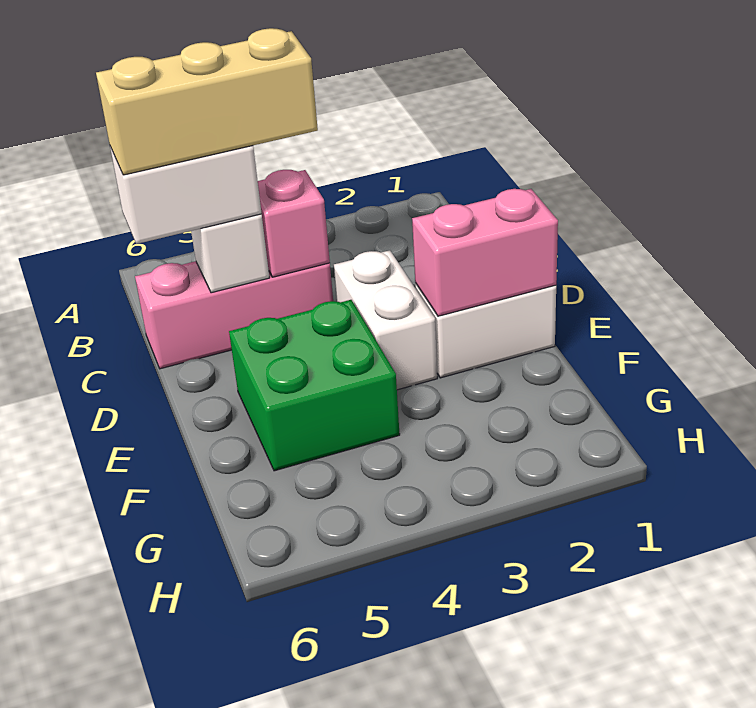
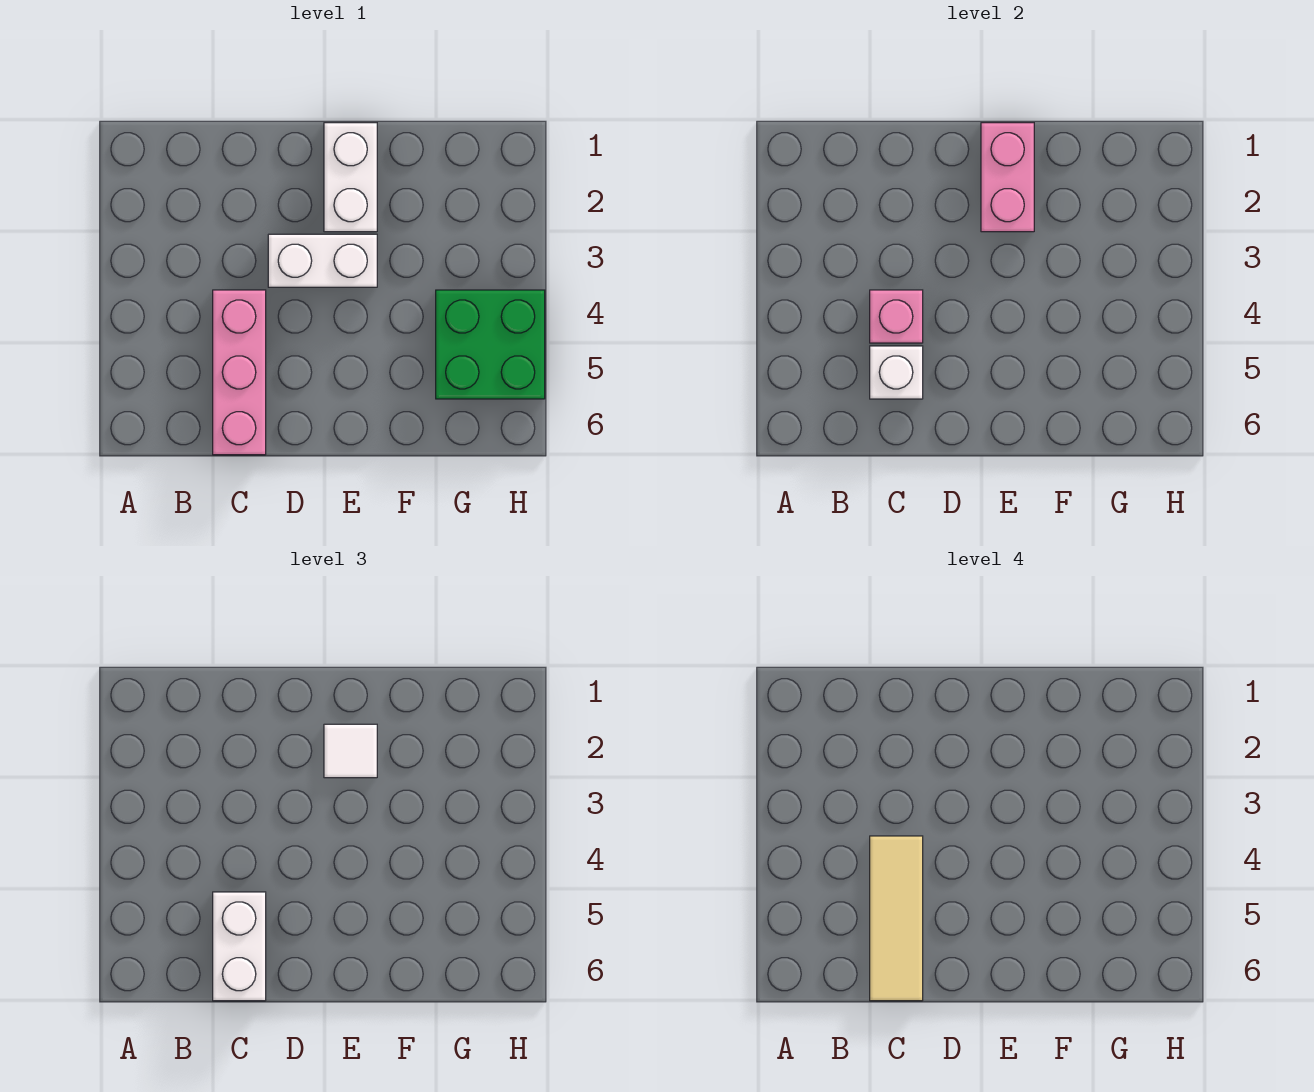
tan 1x3 brick [96,28,318,175] -> tan 1x3 tile [870,836,923,1001]
none -> white 1x1 tile [324,724,377,778]
green 2x2 brick [229,300,400,471] -> green 2x2 brick moved to [436,290,545,399]

